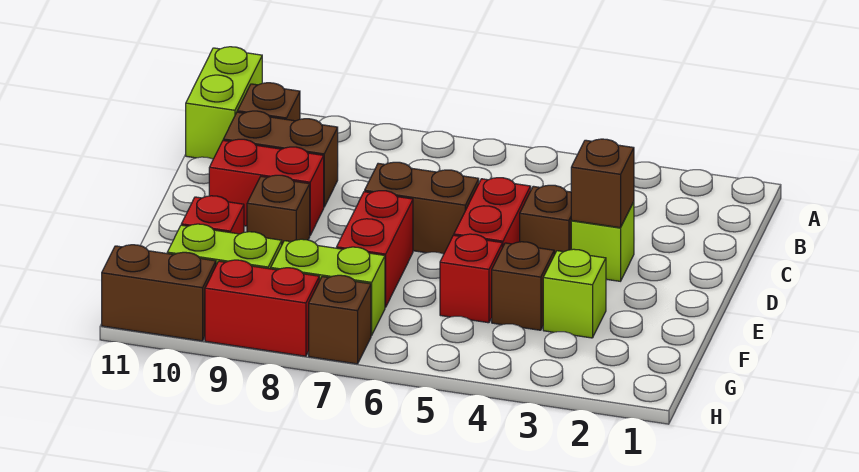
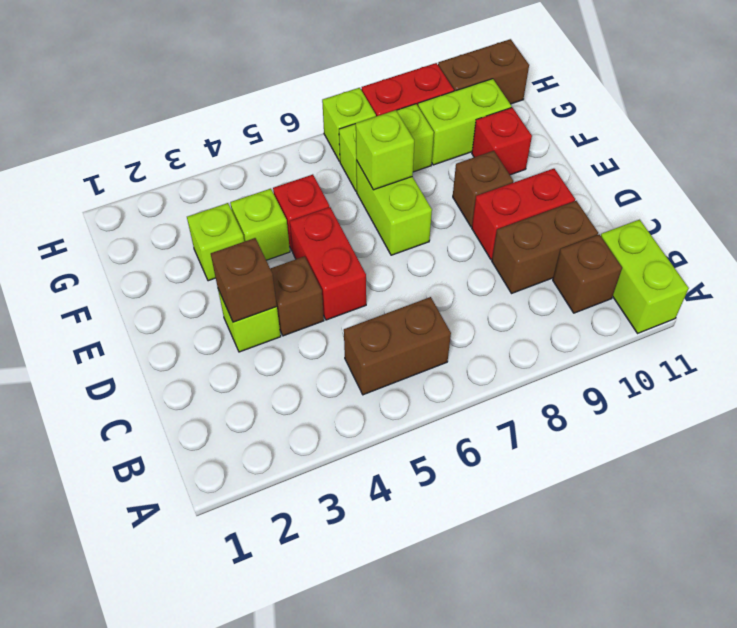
brown 1x2 brick [365,162,479,254] -> brown 1x2 brick moved to [344,297,451,395]
red 1x2 brick [337,191,413,307] -> lime 1x2 brick [356,160,432,255]
brown 1x1 brick [492,242,554,330] -> lime 1x1 brick [230,189,290,260]
none -> lime 1x1 brick [356,110,414,190]
brown 1x1 brick [309,275,371,364] -> lime 1x1 brick [322,88,376,161]

